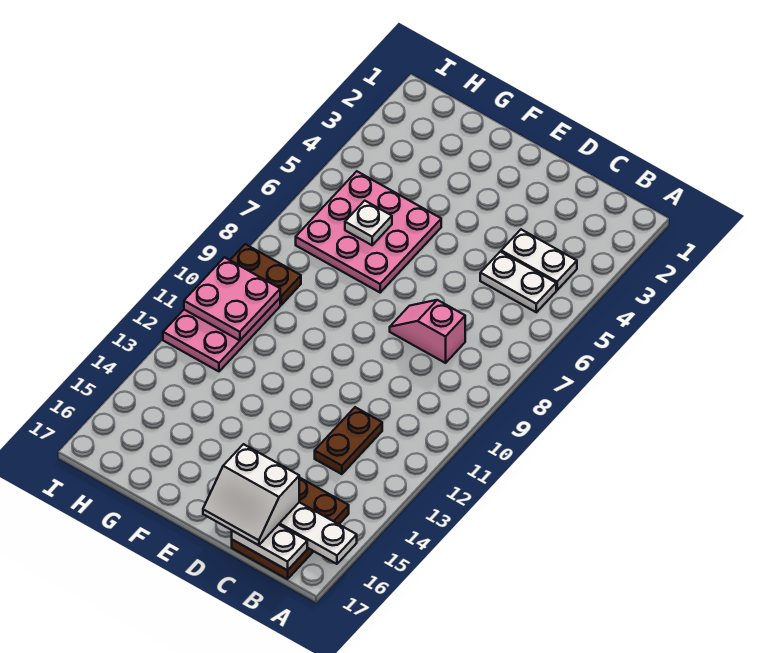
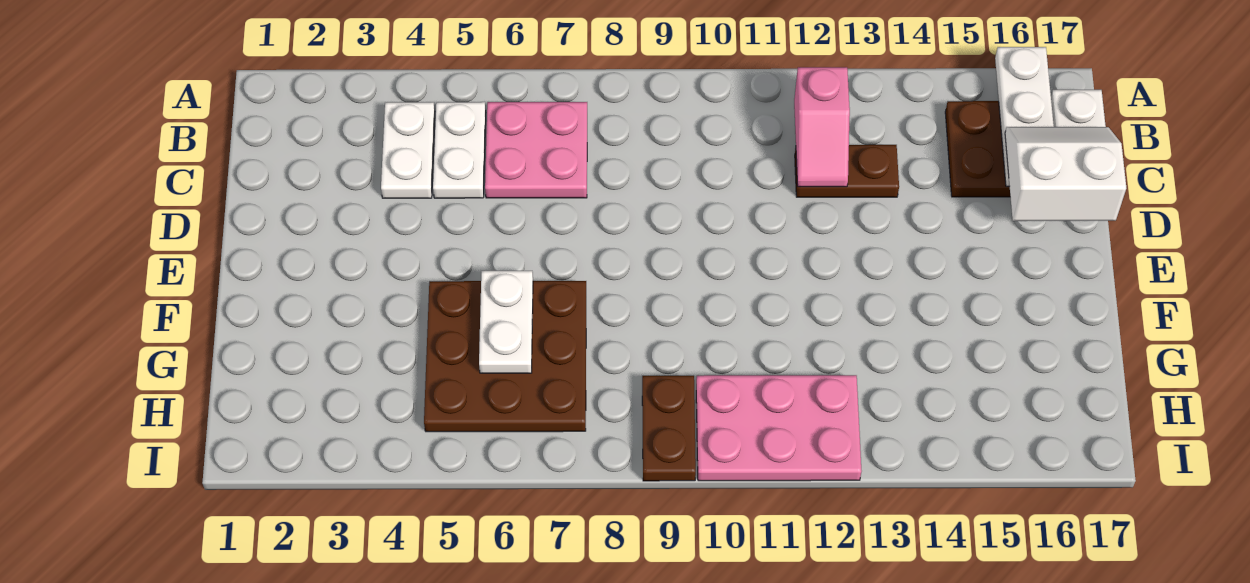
pink 1x2 slope [390,300,465,363] -> pink 1x2 slope moved to [794,67,850,187]
white 2x2 slope [203,444,299,545] -> white 2x2 slope turned to [1005,127,1126,221]
pink 3x3 plate [296,171,441,292] -> brown 3x3 plate [424,281,586,432]
white 1x1 plate [345,201,392,245] -> white 1x2 plate [479,271,533,373]
pink 2x2 plate [184,257,280,340] -> pink 2x2 plate moved to [485,102,587,198]

